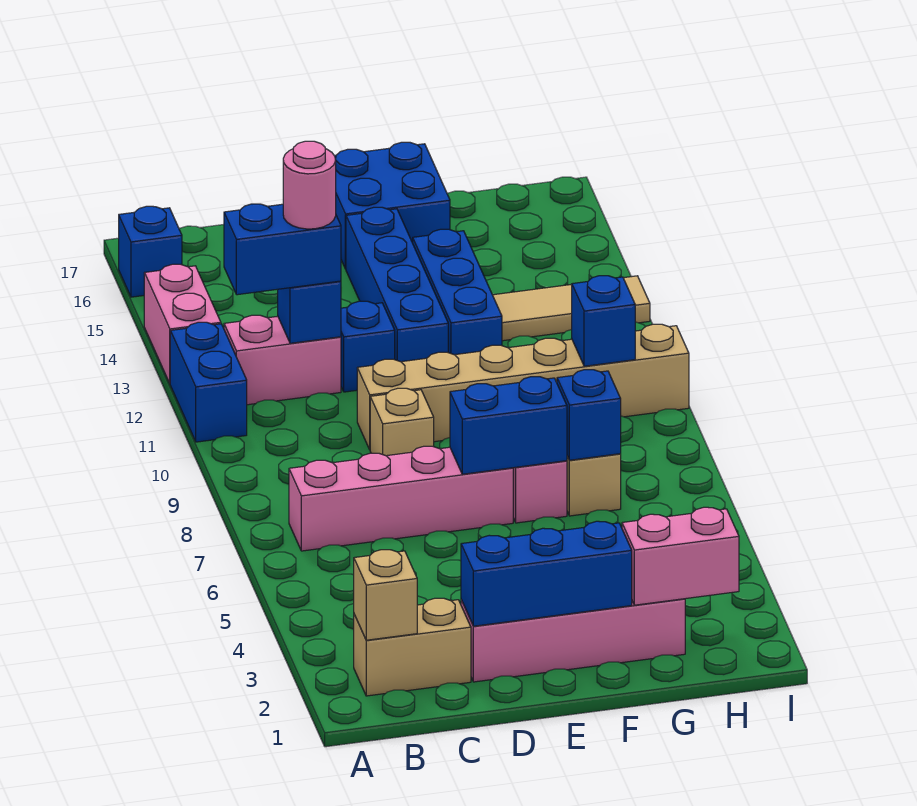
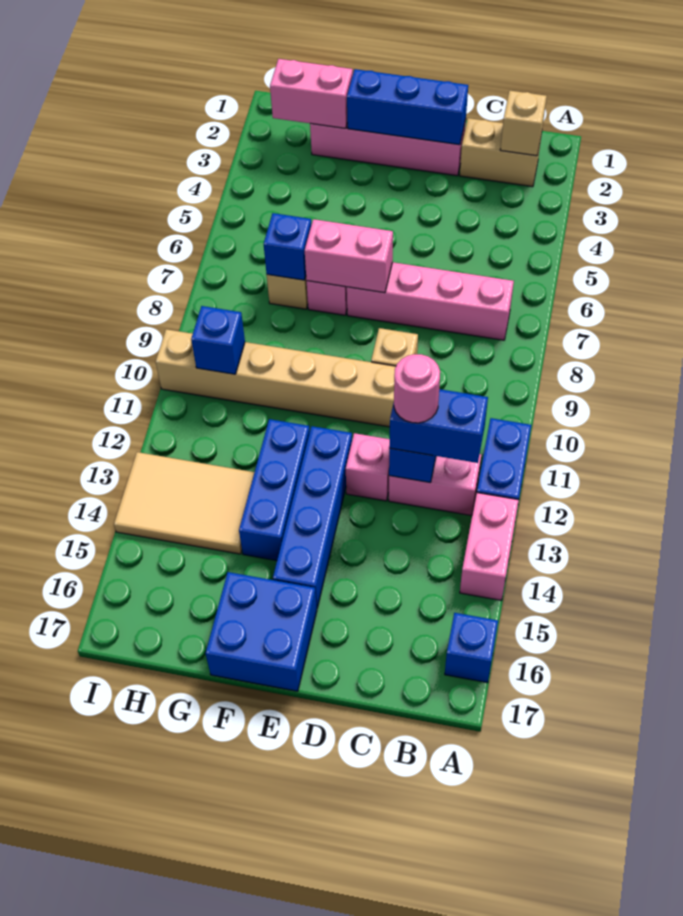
blue 1x1 brick [341,301,395,392] -> pink 1x1 brick [346,433,390,501]
blue 1x2 brick [450,377,567,474] -> pink 1x2 brick [305,219,393,293]
tan 1x3 tile [493,276,650,341] -> tan 2x3 tile [114,452,254,554]

